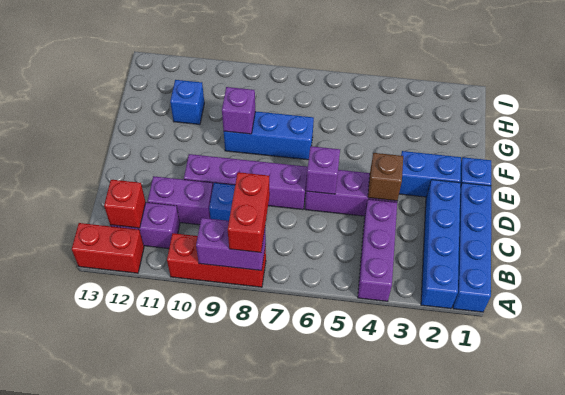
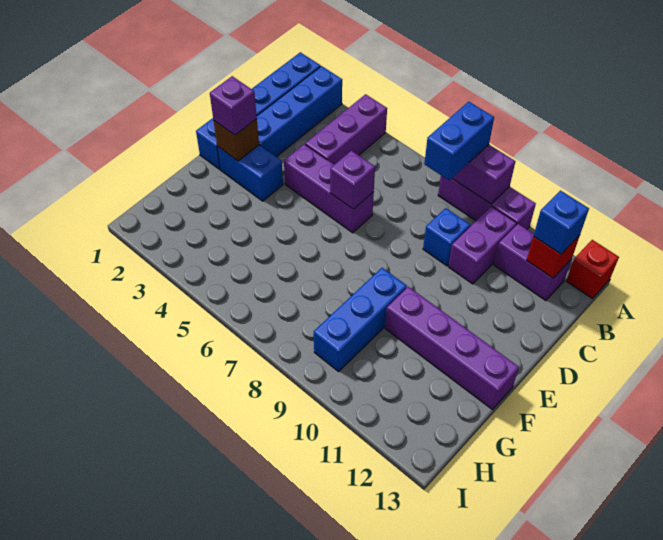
red 1x3 brick [167,233,266,287] -> purple 1x3 brick [438,176,536,229]
red 1x2 brick [228,172,270,253] -> blue 1x2 brick [424,102,494,180]
red 1x2 brick [72,223,144,273] -> red 1x1 brick [566,240,619,299]
purple 1x2 brick [148,176,213,225] -> purple 1x2 brick turned to [448,206,517,284]
brown 1x1 brick [368,153,403,201] -> brown 1x1 brick moved to [214,119,259,161]
purple 1x4 brick [184,154,308,210] -> purple 1x4 brick moved to [385,287,519,410]
blue 1x3 brick [224,111,314,160] -> blue 1x3 brick turned to [314,268,407,372]
purple 1x1 brick [222,87,255,134] -> purple 1x1 brick moved to [210,76,257,135]
blue 1x1 brick [170,80,204,125] -> blue 1x1 brick moved to [534,191,589,254]

